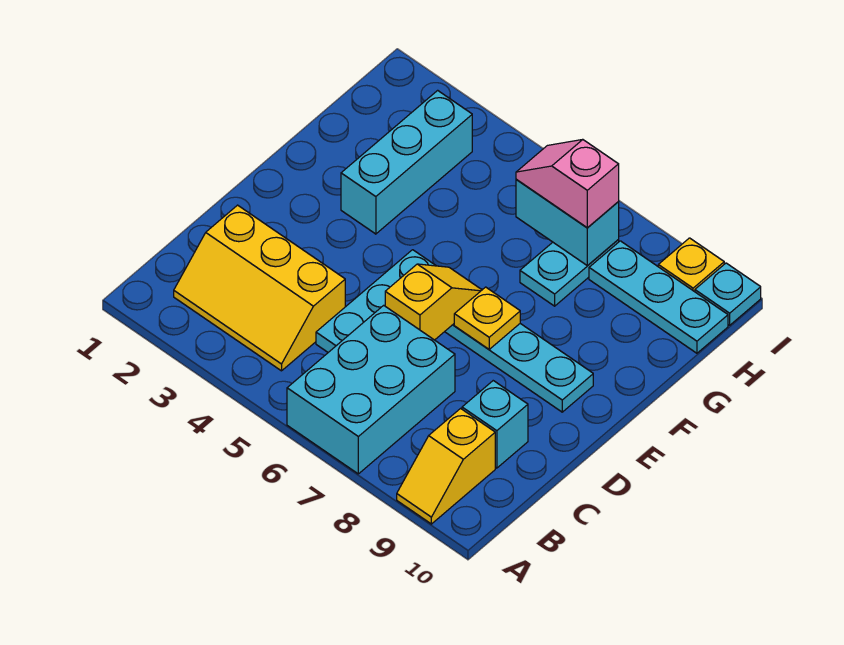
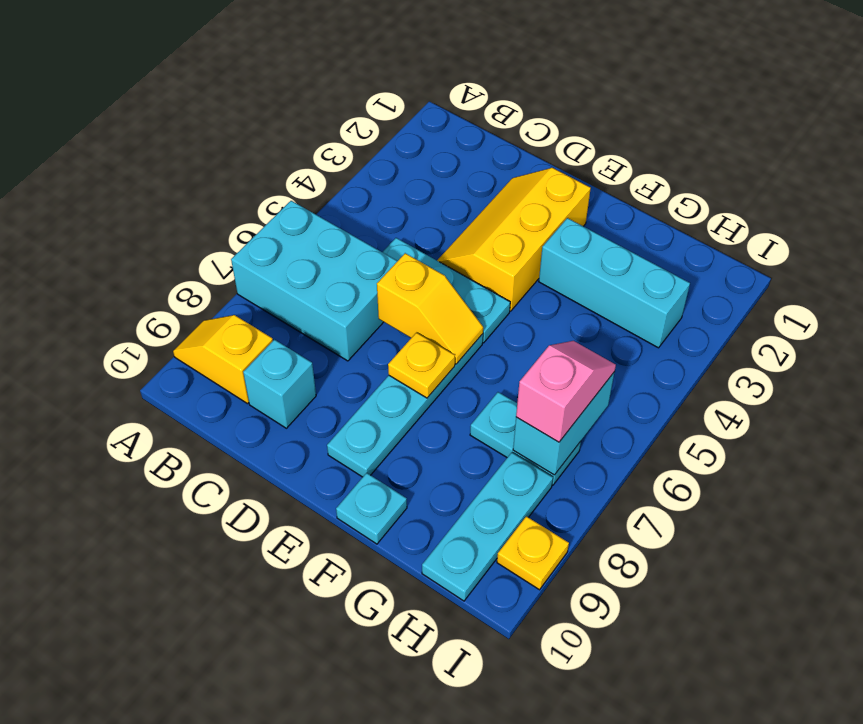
yellow 2x3 slope [174,205,345,371] -> yellow 2x3 slope moved to [437,168,591,311]
cyan 1x1 plate [695,263,761,325] -> cyan 1x1 plate moved to [336,473,407,544]

